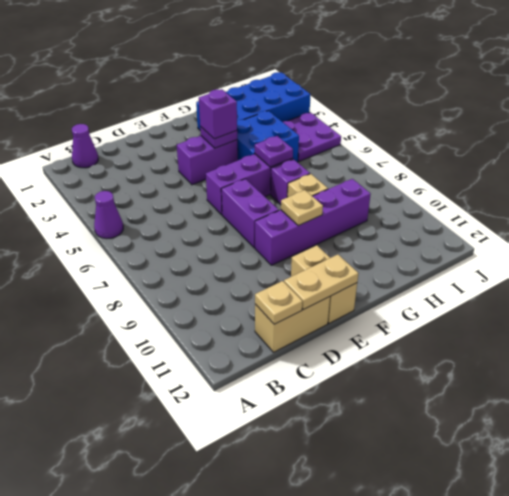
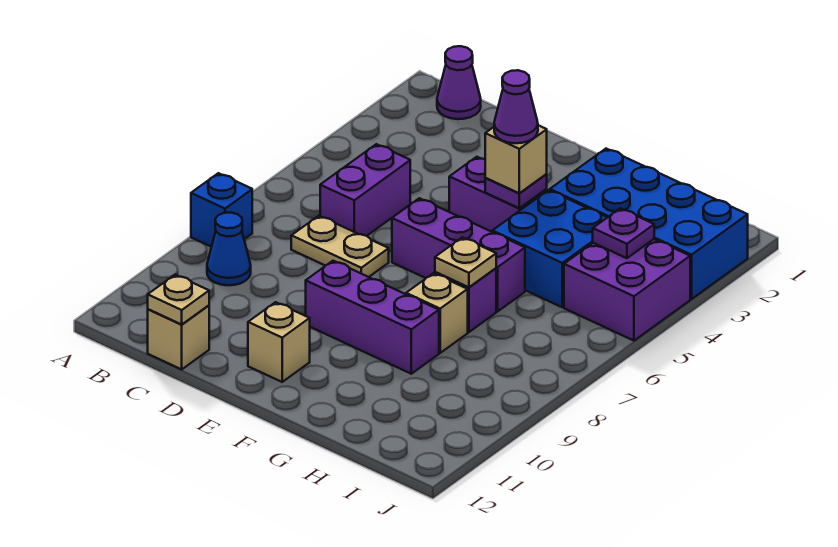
purple 1x1 cone [94,191,123,239] -> purple 1x1 cone moved to [494,70,538,143]
none -> blue 1x1 brick [191,173,252,247]
none -> blue 1x1 cone [207,213,251,285]
tan 1x2 brick [255,297,330,352] -> tan 1x1 brick [148,305,209,369]
tan 1x2 plate [284,255,358,310] -> tan 1x2 plate moved to [291,216,389,277]
purple 1x2 brick [221,179,279,248] -> purple 1x2 brick moved to [320,144,410,236]
purple 1x4 brick [255,179,371,265] -> purple 1x3 brick [306,261,439,374]
tan 1x2 brick [291,245,357,323] -> tan 1x1 brick [248,302,310,382]
purple 1x1 brick [199,89,237,139] -> tan 1x1 brick [485,125,547,193]
tan 1x1 plate [281,190,323,226] -> tan 1x1 plate moved to [435,237,496,287]
purple 1x1 plate [255,136,293,167] -> purple 1x1 plate moved to [593,208,654,258]
purple 2x2 plate [283,112,341,161] -> purple 2x2 brick [564,239,690,341]

